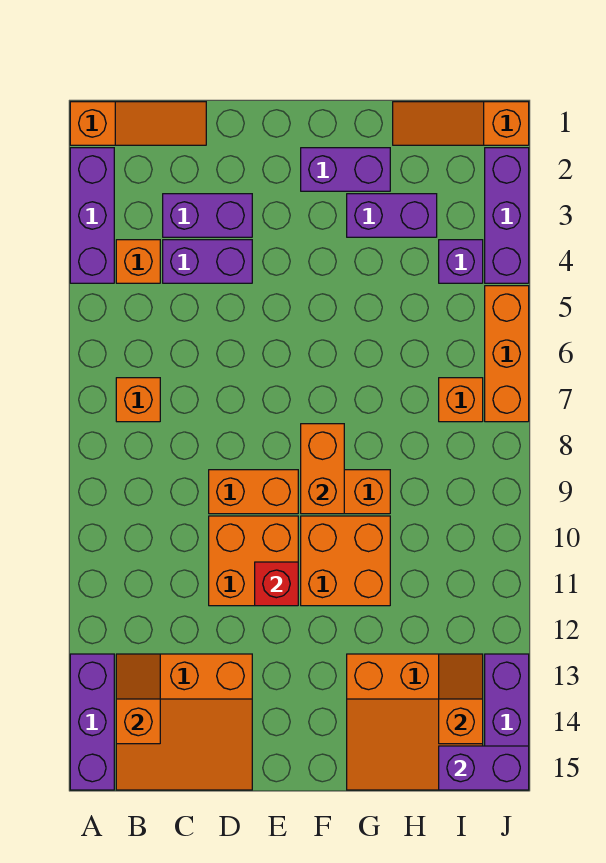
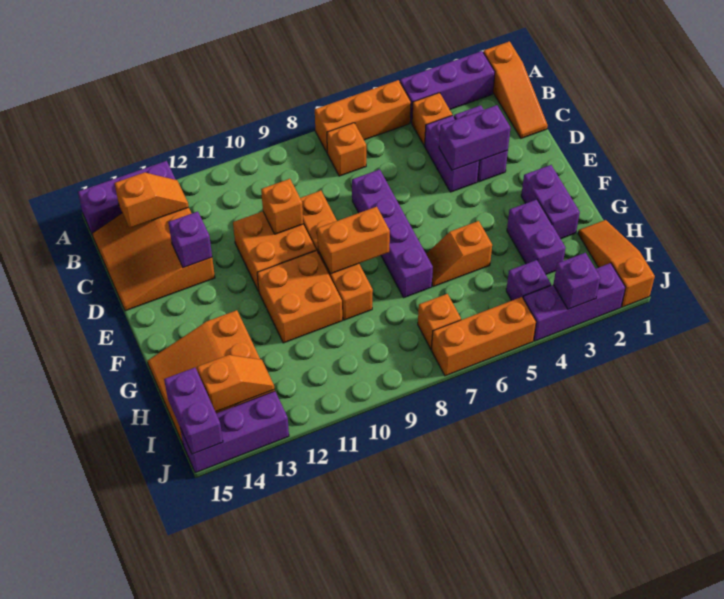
none -> orange 1x3 brick [315,80,411,152]
none -> purple 1x2 brick [439,105,510,170]
none -> purple 1x4 brick [352,169,433,298]
none -> orange 1x1 brick [261,179,303,234]
none -> purple 1x1 brick [168,212,212,268]
red 1x1 brick [255,562,298,606] -> none
none -> orange 1x2 slope [426,221,492,287]
none -> purple 1x1 brick [553,253,600,309]

